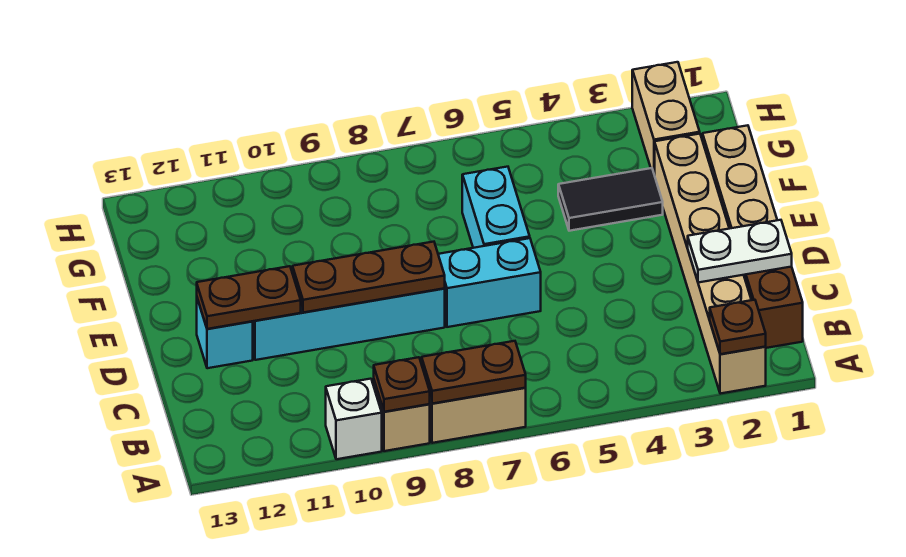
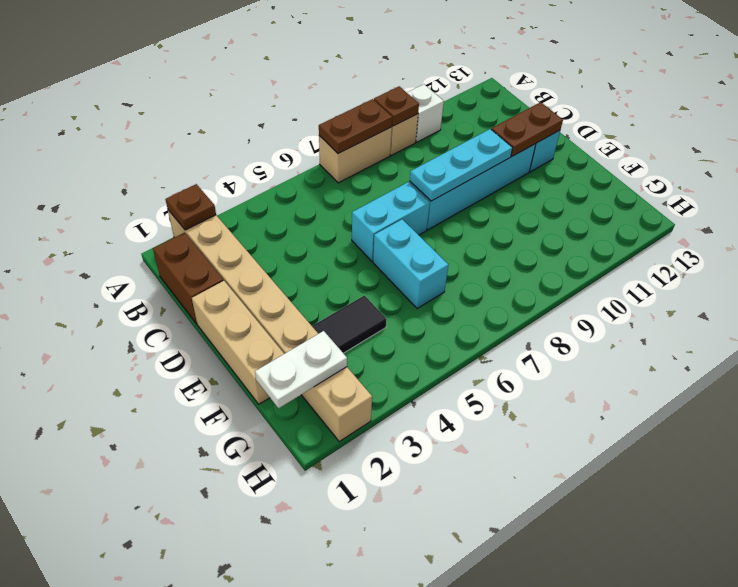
white 1x2 plate [688,220,792,283] -> white 1x2 plate moved to [255,331,347,408]
brown 1x3 plate [293,242,445,313] -> cyan 1x3 plate [410,129,512,201]

